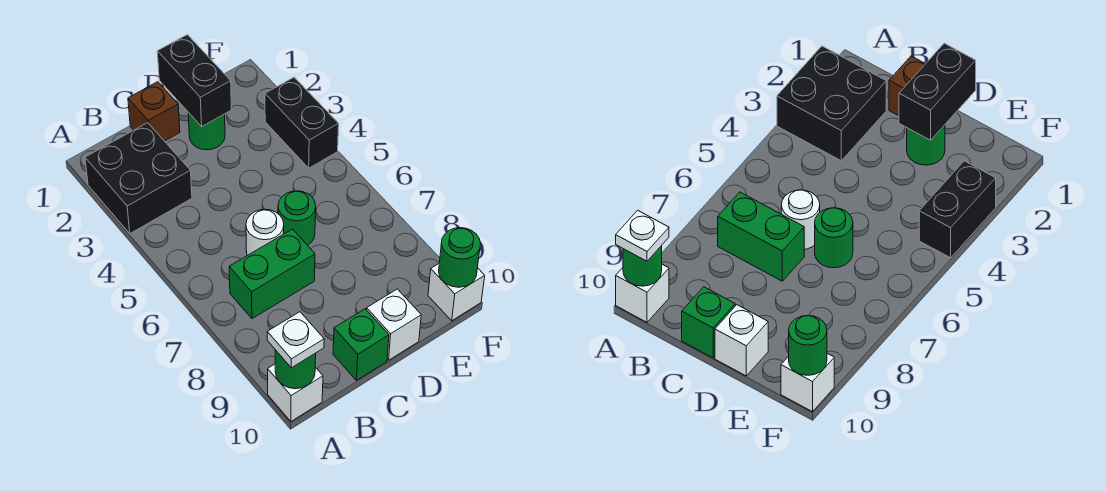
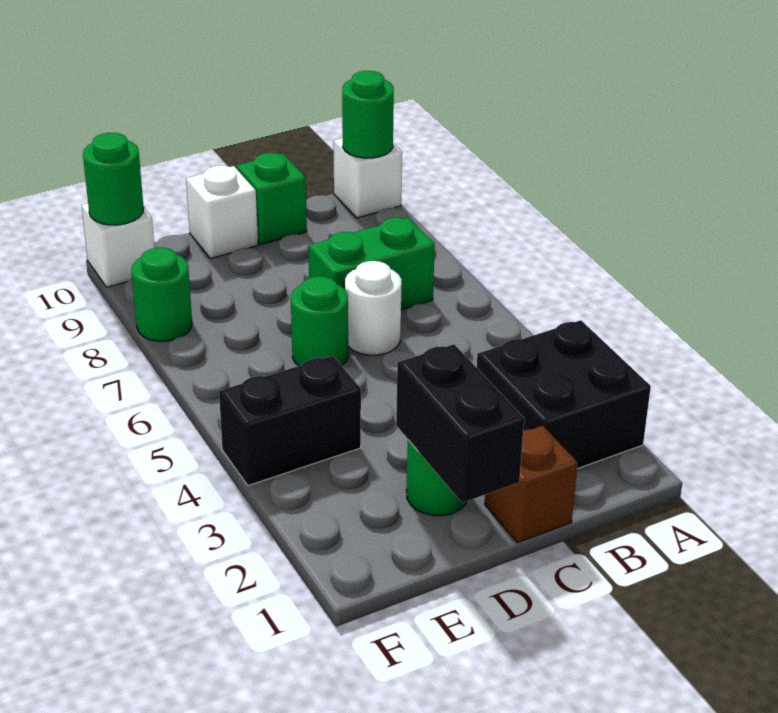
white 1x1 plate [267,312,324,368] -> none
black 1x2 brick [265,77,339,168] -> black 1x2 brick turned to [219,356,361,486]
none -> green 1x1 round brick [131,247,192,341]

